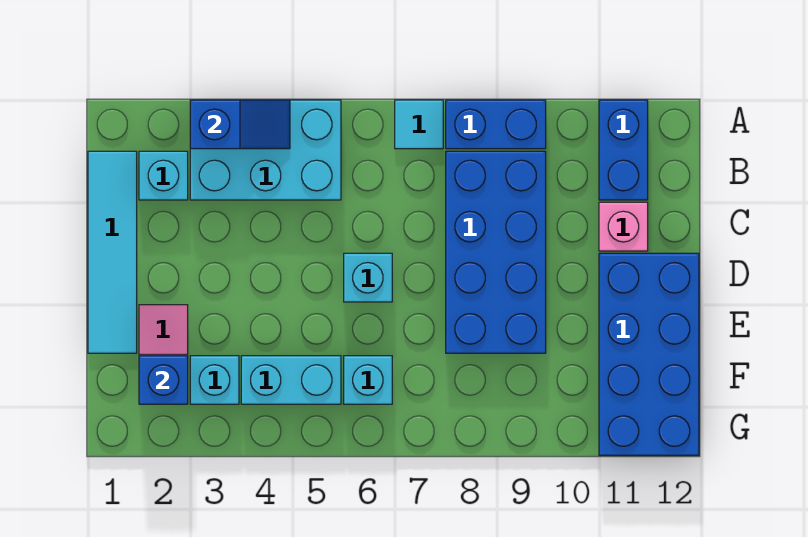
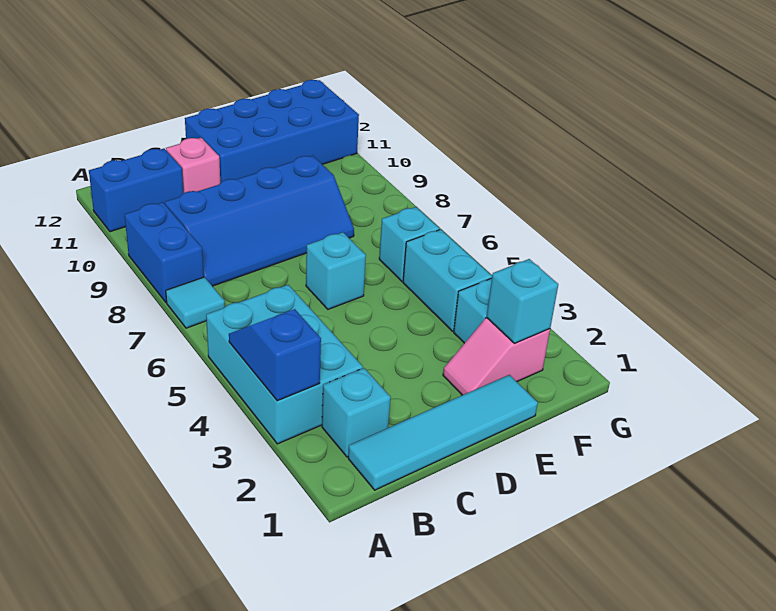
blue 2x4 brick [446,151,546,353] -> blue 2x4 slope [165,155,354,286]
blue 1x1 brick [139,356,188,404] -> cyan 1x1 brick [487,259,558,343]

